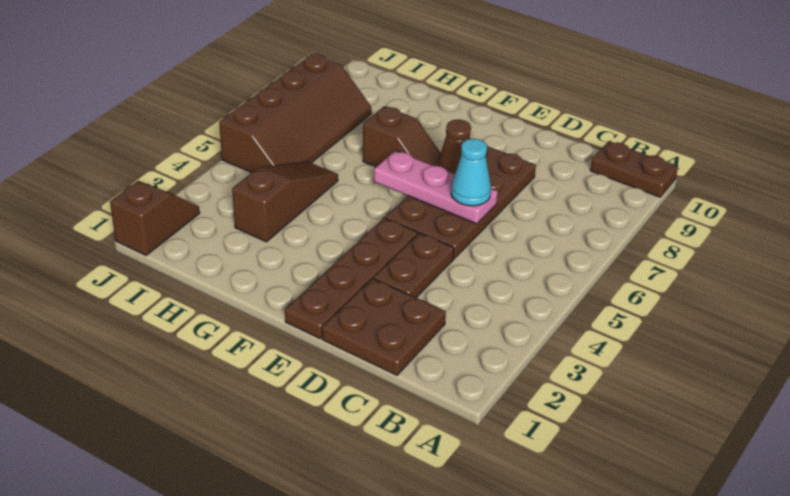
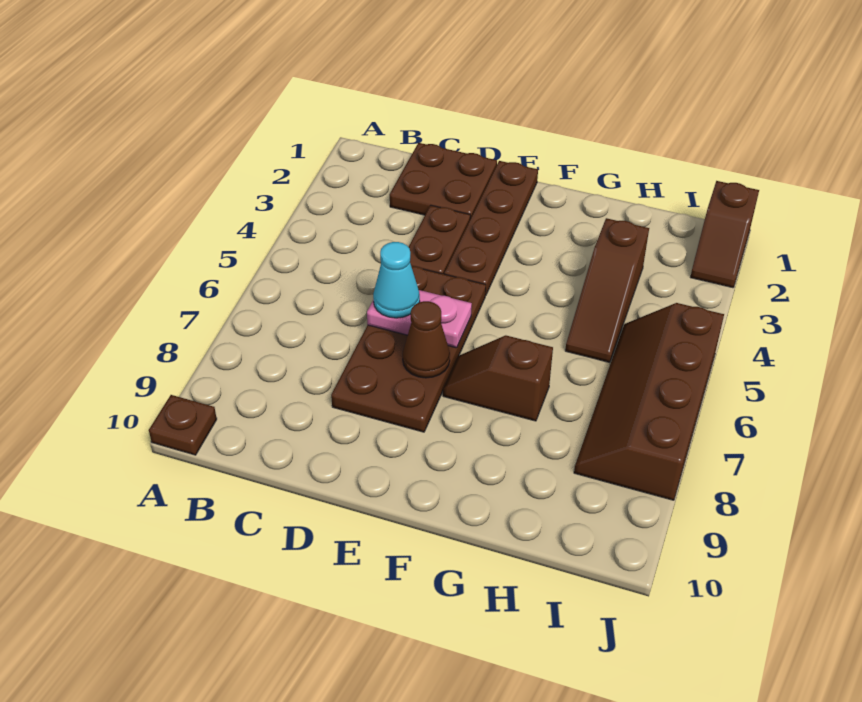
brown 1x2 plate [590,141,678,197] -> brown 1x1 plate [149,395,217,455]
pink 1x3 plate [374,151,498,224] -> pink 1x2 plate [367,290,472,348]

